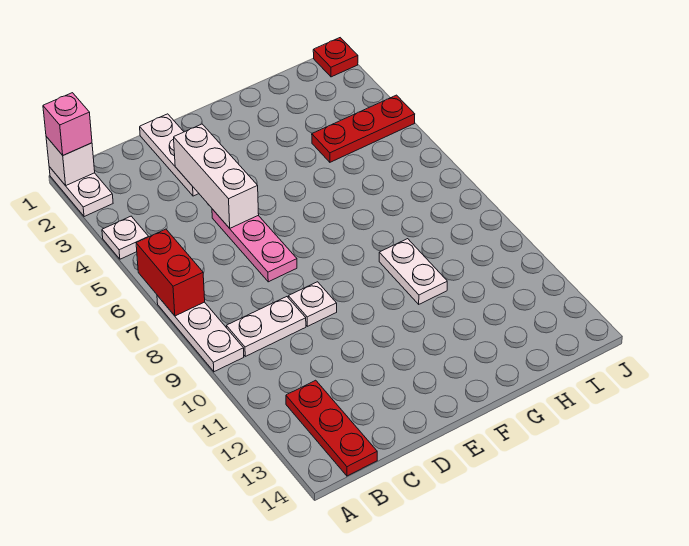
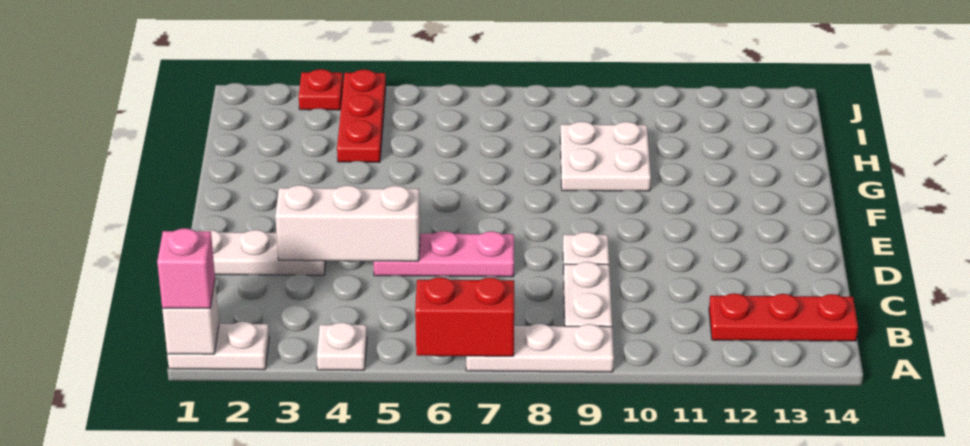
white 1x2 plate [379,239,447,304] -> white 2x2 plate [560,122,651,191]
red 1x1 plate [313,38,358,77] -> red 1x1 plate moved to [299,69,343,110]

